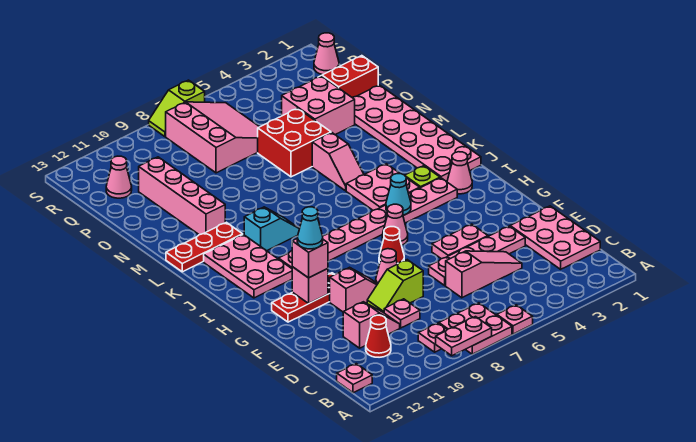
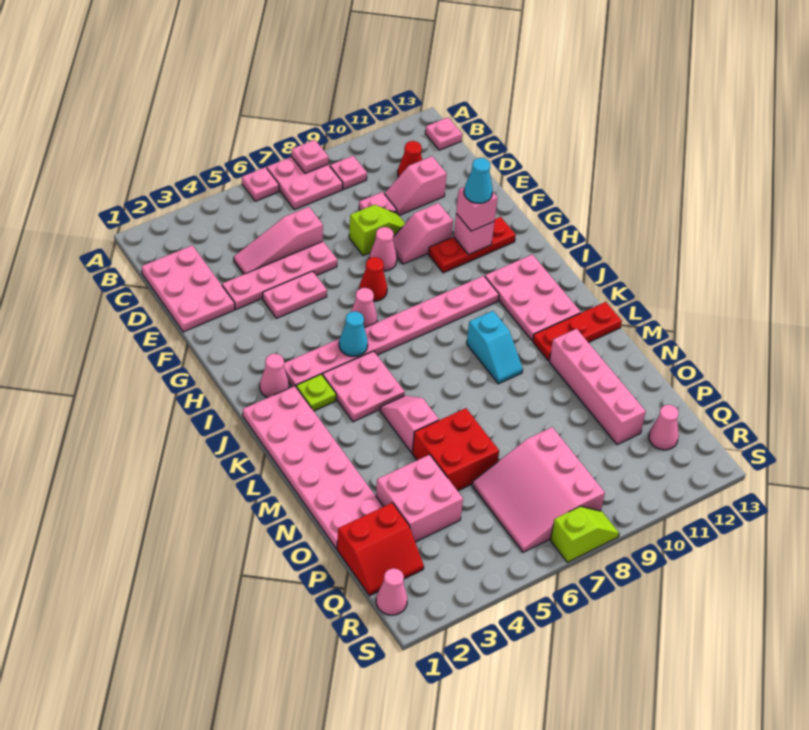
pink 1x2 plate [436,317,492,356] -> pink 1x1 plate [291,140,329,173]
cyan 1x2 slope [244,207,299,251] -> cyan 1x2 slope turned to [467,311,523,384]

